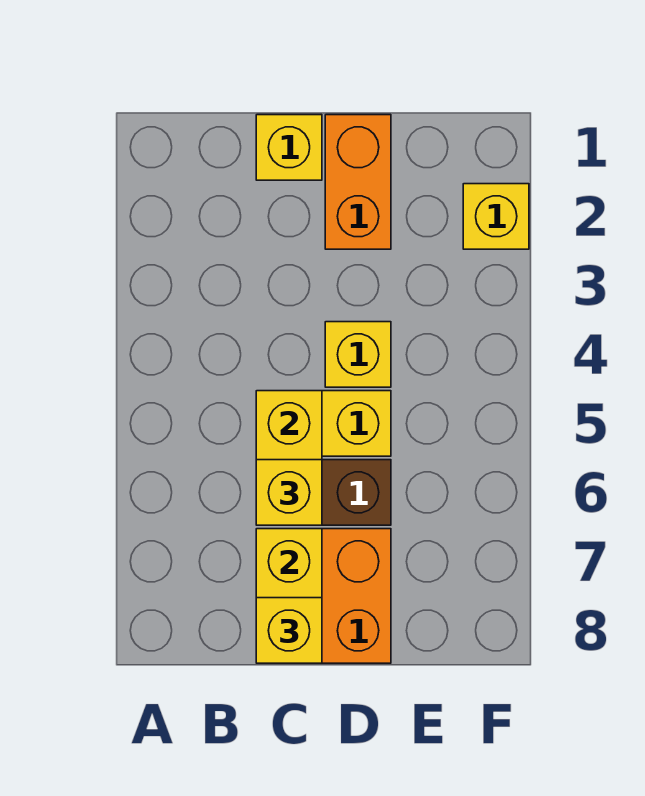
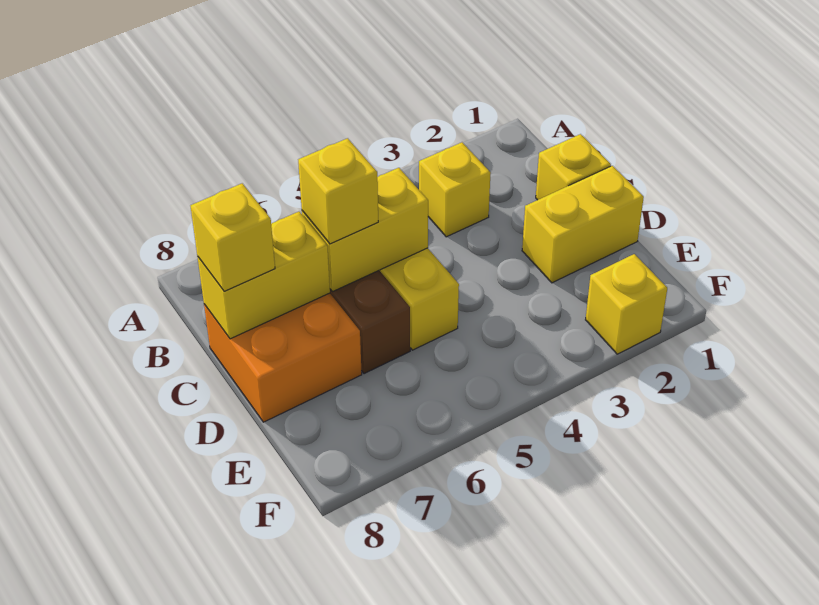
orange 1x2 brick [325,115,391,249] -> yellow 1x2 brick [522,166,644,283]
yellow 1x1 brick [325,322,391,387] -> yellow 1x1 brick moved to [419,142,491,237]

